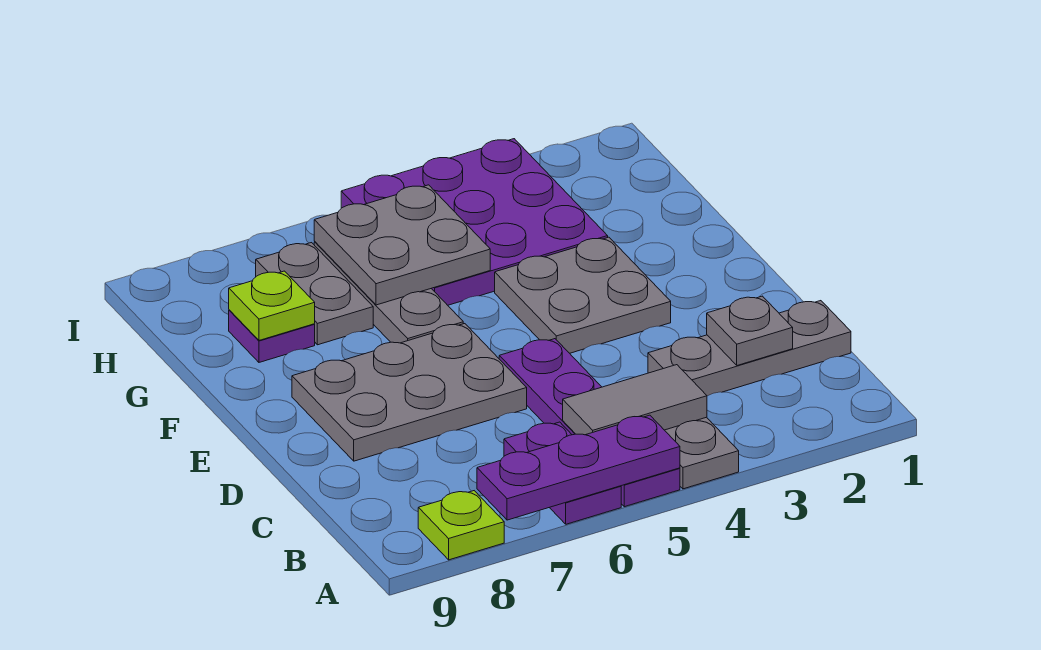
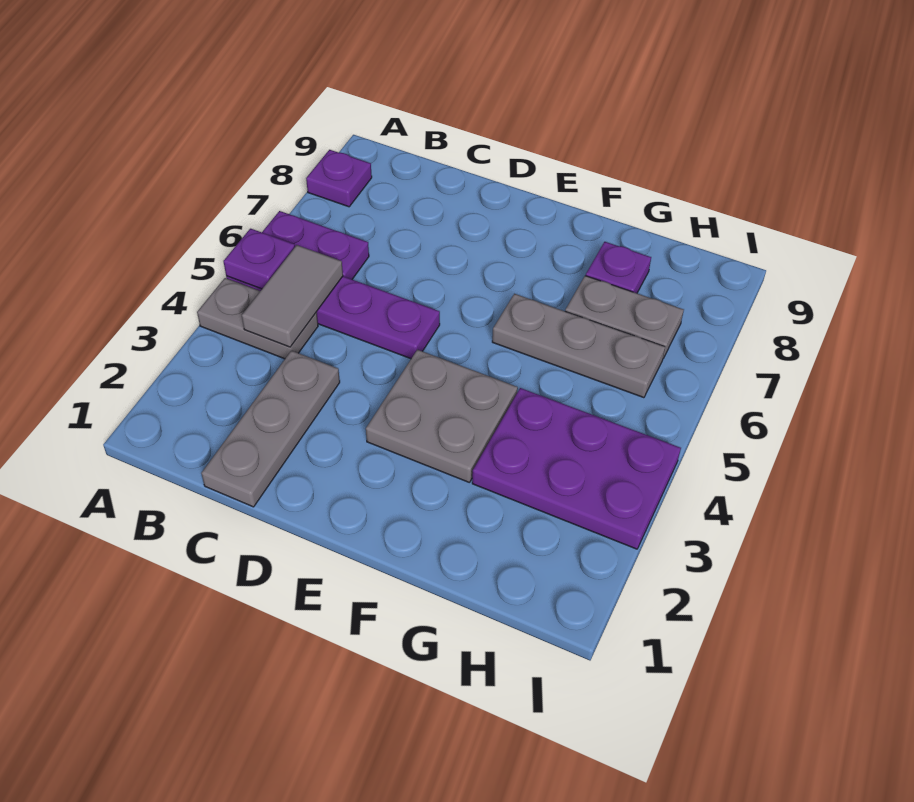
purple 1x3 plate [477,415,680,520] -> purple 1x1 plate [223,229,295,289]
lime 1x1 plate [418,491,504,560] -> purple 1x1 plate [306,150,372,207]
grey 1x1 plate [707,296,793,365] -> none
grey 2x3 plate [292,324,527,461] -> none
purple 3x3 plate [341,139,608,305] -> purple 2x3 plate [472,388,681,549]
grey 2x2 plate [314,185,490,305] -> none
lime 1x1 plate [229,271,315,340] -> none

